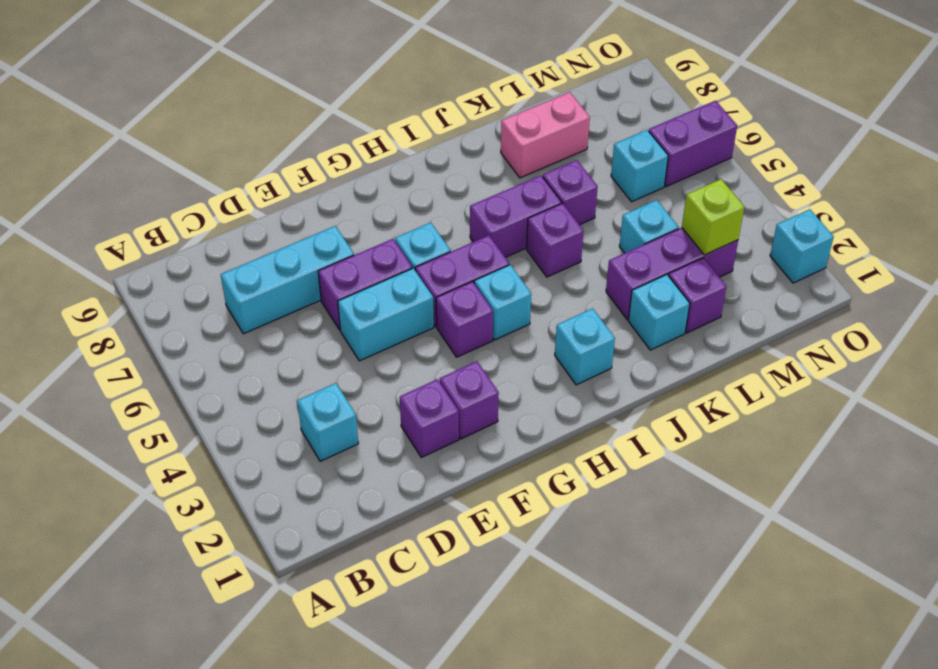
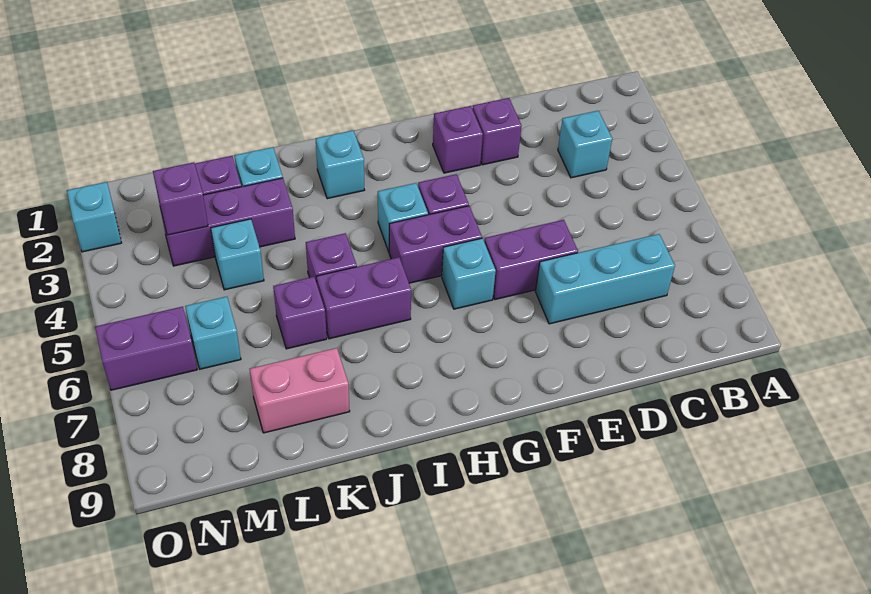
cyan 1x2 brick [338,268,434,361] -> none
lime 1x1 brick [682,179,744,255] -> purple 1x1 brick [153,162,208,235]

